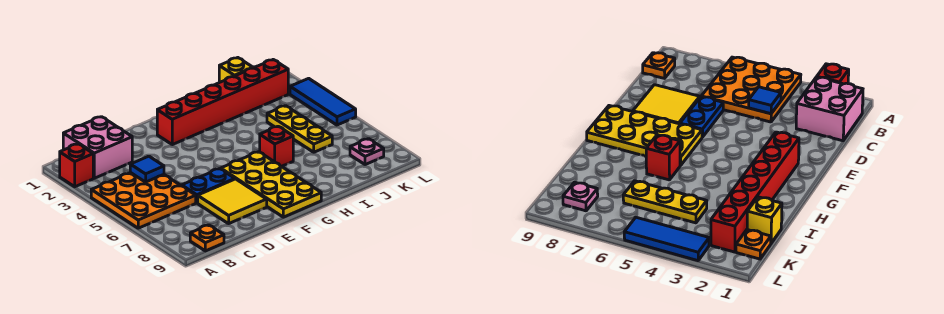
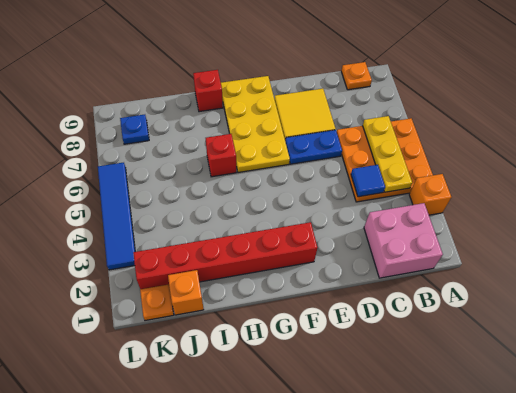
red 1x1 brick [60,144,93,187] -> red 1x1 brick moved to [193,70,223,112]
none -> orange 1x1 brick [409,174,451,215]
yellow 1x1 brick [219,58,253,82] -> orange 1x1 brick [168,270,204,315]
yellow 1x3 plate [267,106,332,152] -> yellow 1x3 plate moved to [363,116,412,192]
pink 1x1 plate [350,139,384,165] -> blue 1x1 plate [120,115,149,144]
blue 1x3 tile [290,78,356,125] -> blue 1x4 tile [98,163,135,270]

